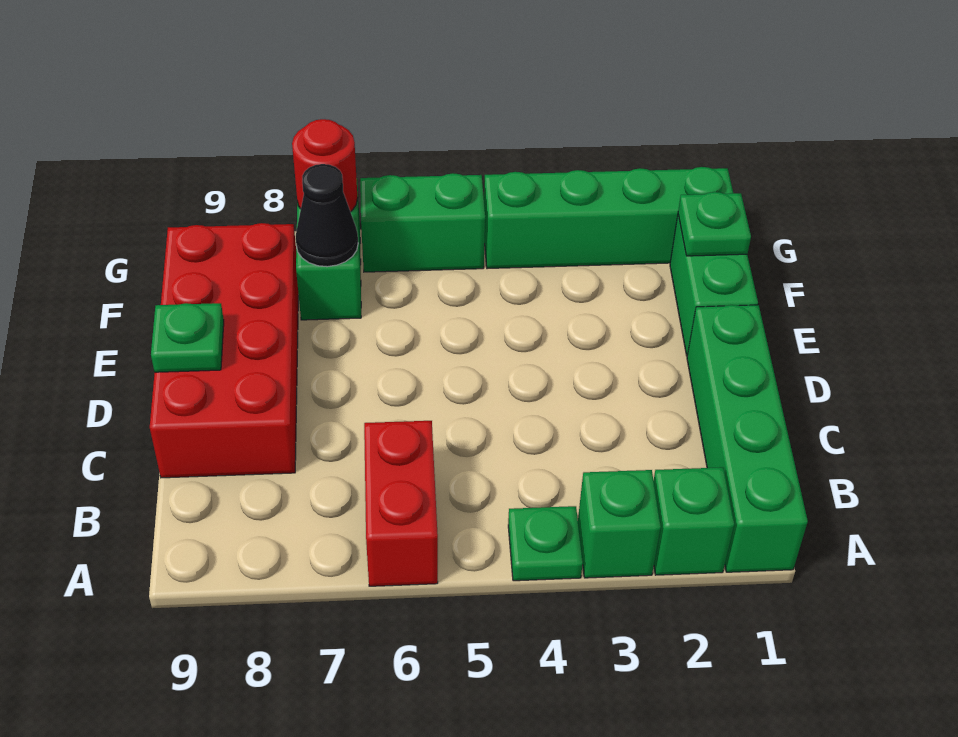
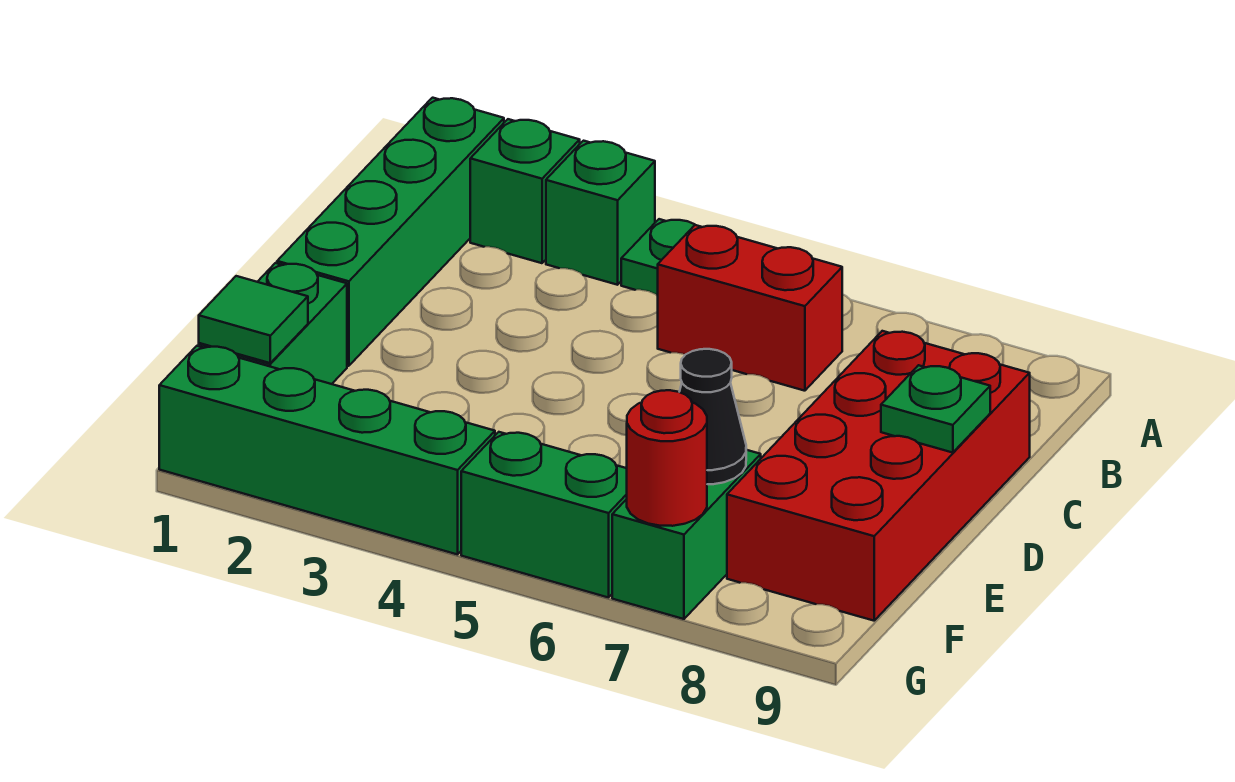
red 1x2 brick [364,421,438,586] -> red 1x2 brick turned to [658,225,842,391]
green 1x1 plate [678,192,751,256] -> green 1x1 tile [199,276,308,363]

